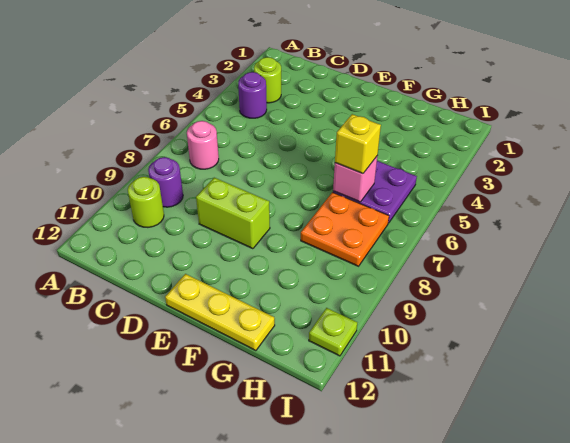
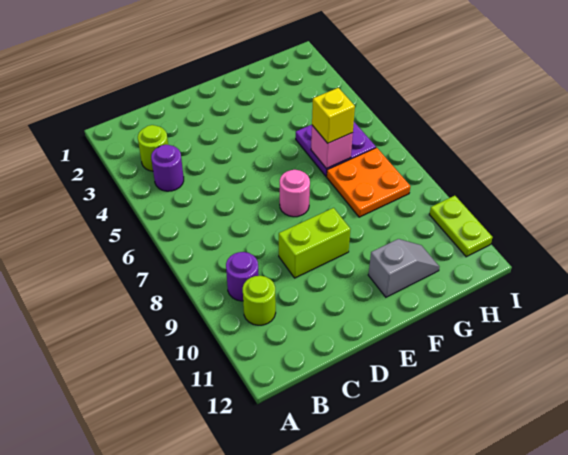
pink 1x1 round brick [187,121,219,169] -> pink 1x1 round brick moved to [280,170,310,217]
yellow 1x3 plate [165,274,275,351] -> none
none -> grey 1x2 slope [368,239,439,297]
lime 1x1 plate [309,308,357,356] -> lime 1x2 plate [429,196,493,257]

